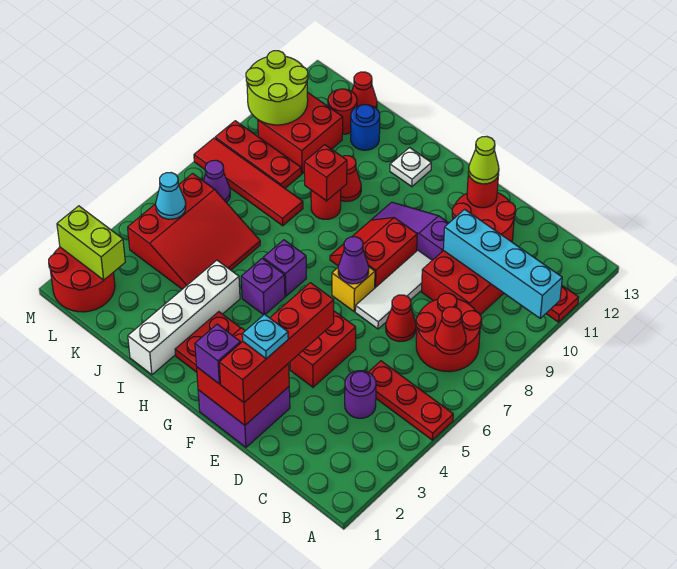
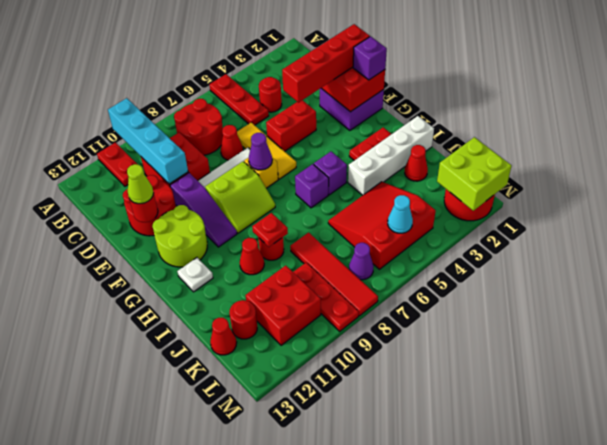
red 1x1 cone [435,307,466,354] -> red 1x1 cone moved to [405,145,428,181]
purple 1x1 round brick [345,371,376,418] -> red 1x1 round brick [259,77,282,112]
none -> yellow 1x3 tile [237,122,296,179]
cyan 1x1 plate [242,314,288,359] -> none
red 2x2 slope [330,218,417,288] -> lime 2x2 slope [205,161,275,233]
red 1x1 brick [304,145,347,201] -> red 1x1 plate [252,213,288,247]
blue 1x1 round brick [351,105,380,150] -> none
lime 1x2 brick [57,206,125,280] -> lime 2x2 brick [437,137,512,211]
lime 2x2 round brick [246,51,308,125] -> lime 2x2 round brick moved to [152,205,207,267]

